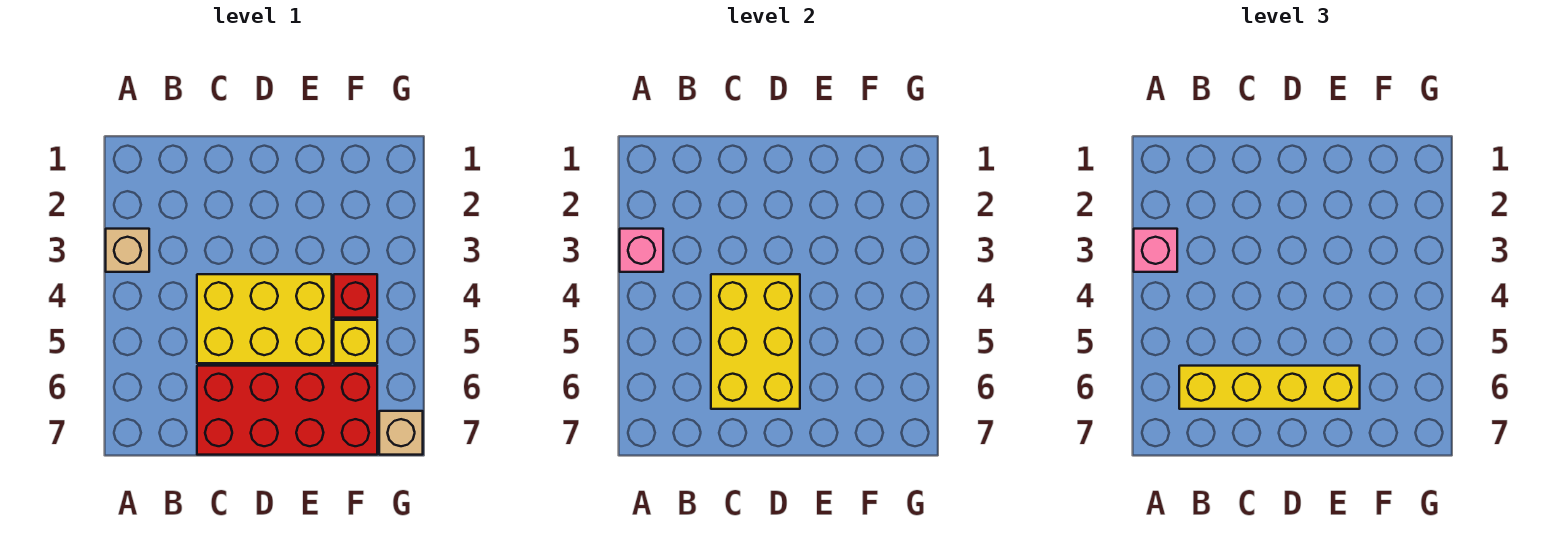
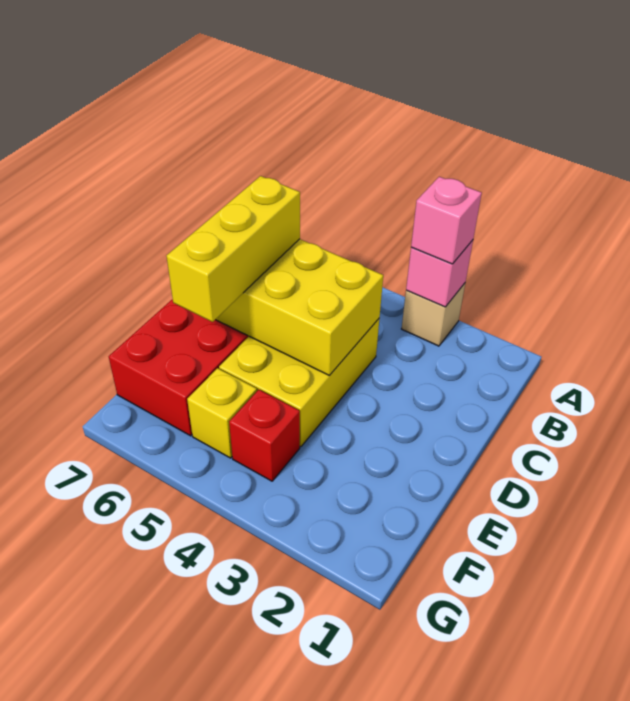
yellow 1x4 brick [1179,366,1360,409] -> yellow 1x3 brick [167,176,300,322]
tan 1x1 brick [379,411,423,455] -> none

